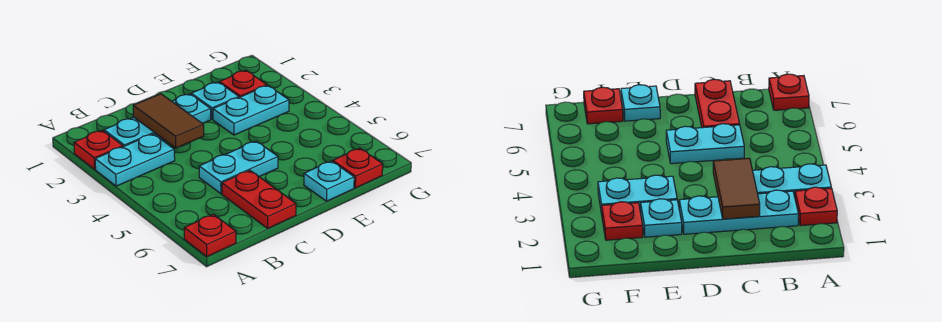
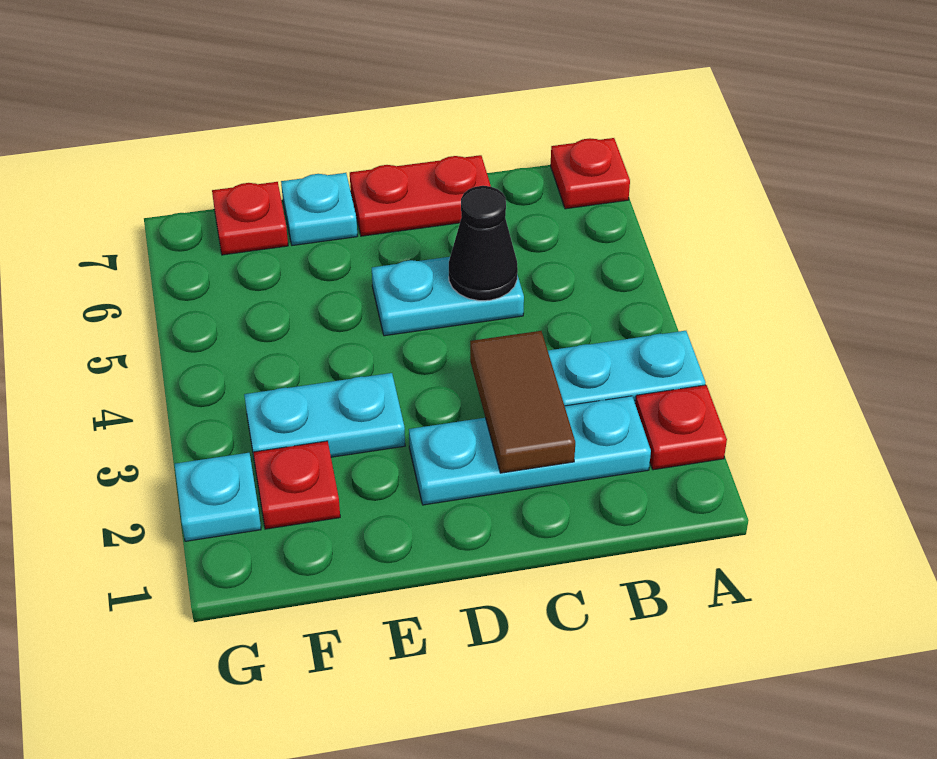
none -> black 1x1 cone [449,186,518,301]
red 1x2 plate [222,170,296,228] -> red 1x2 plate turned to [350,155,491,236]
cyan 1x1 plate [191,82,239,119] -> cyan 1x1 plate moved to [175,453,261,541]

